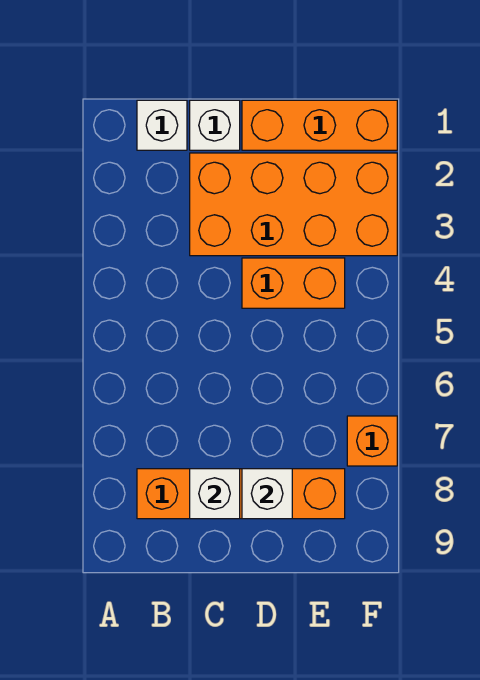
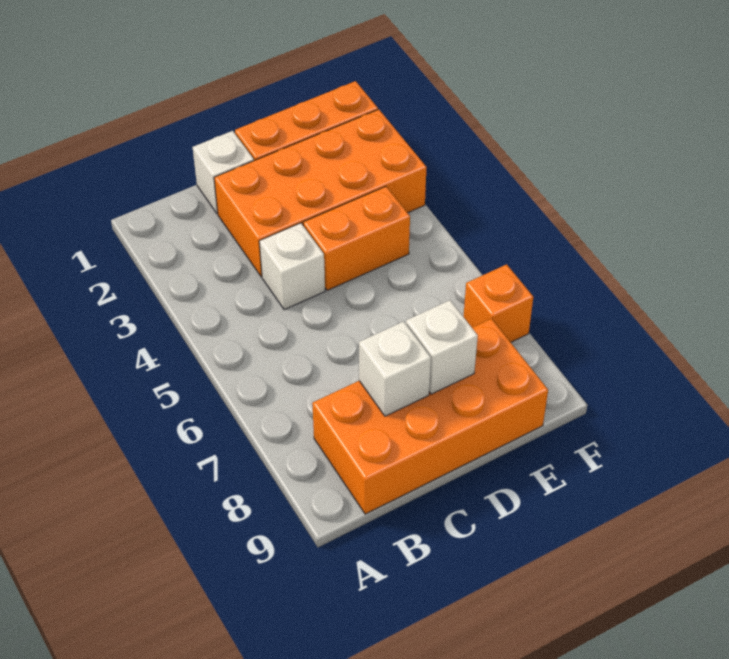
white 1x1 brick [137,100,187,150] -> white 1x1 brick moved to [259,223,325,310]
orange 1x4 brick [137,469,345,519] -> orange 2x4 brick [312,319,548,514]

